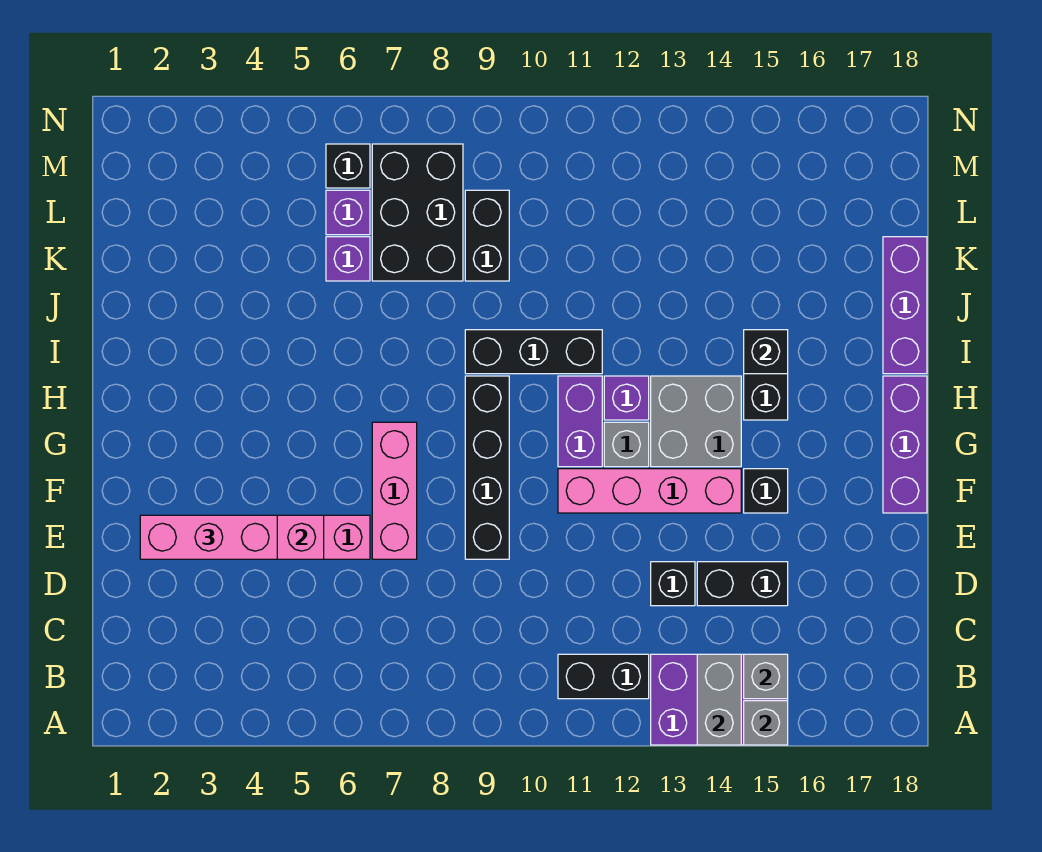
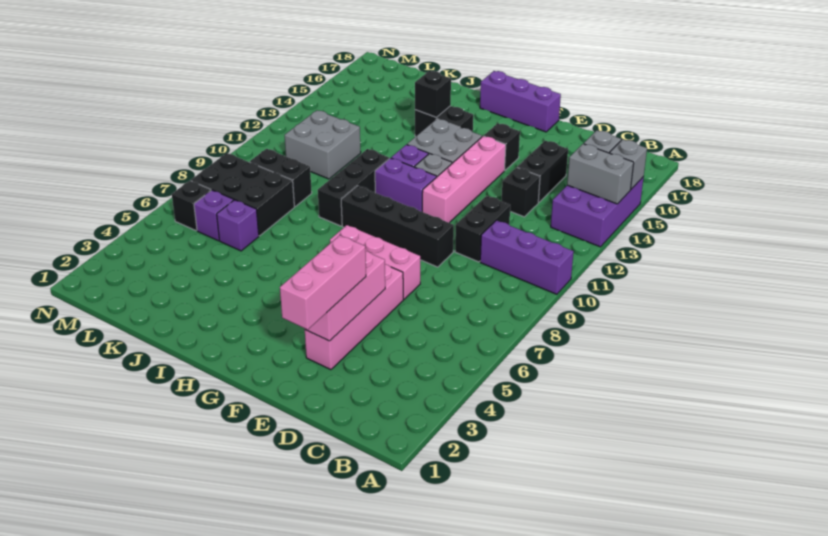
black 1x2 brick [558,654,649,699] -> black 1x2 brick moved to [455,196,510,262]
purple 1x3 brick [883,237,927,374] -> purple 1x3 brick moved to [480,220,574,294]
none -> grey 2x2 brick [285,110,361,179]

